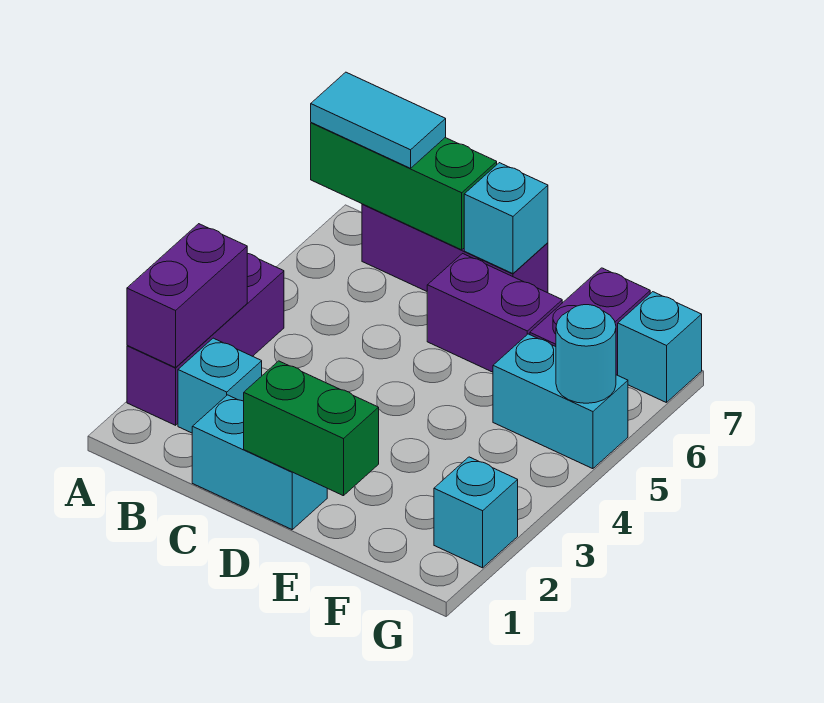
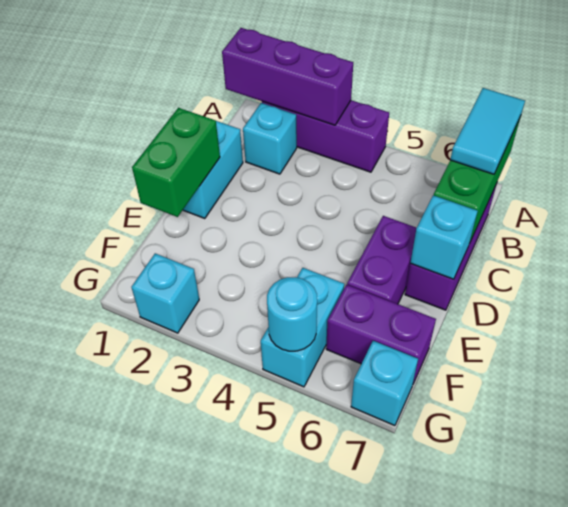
purple 1x2 brick [127,224,247,368] -> purple 1x3 brick [222,28,353,125]

